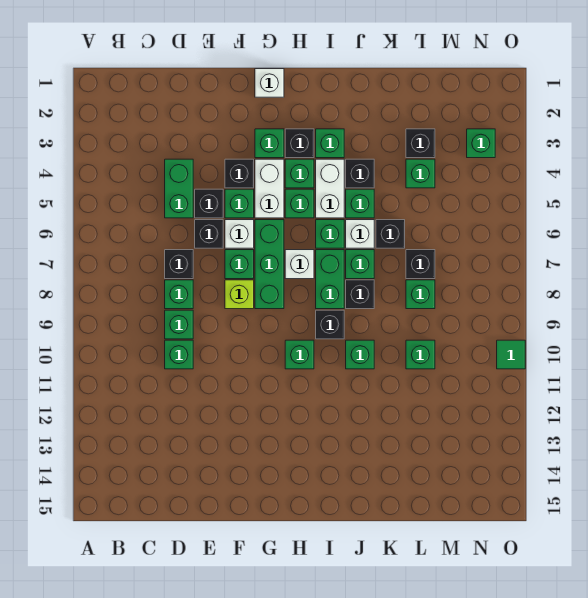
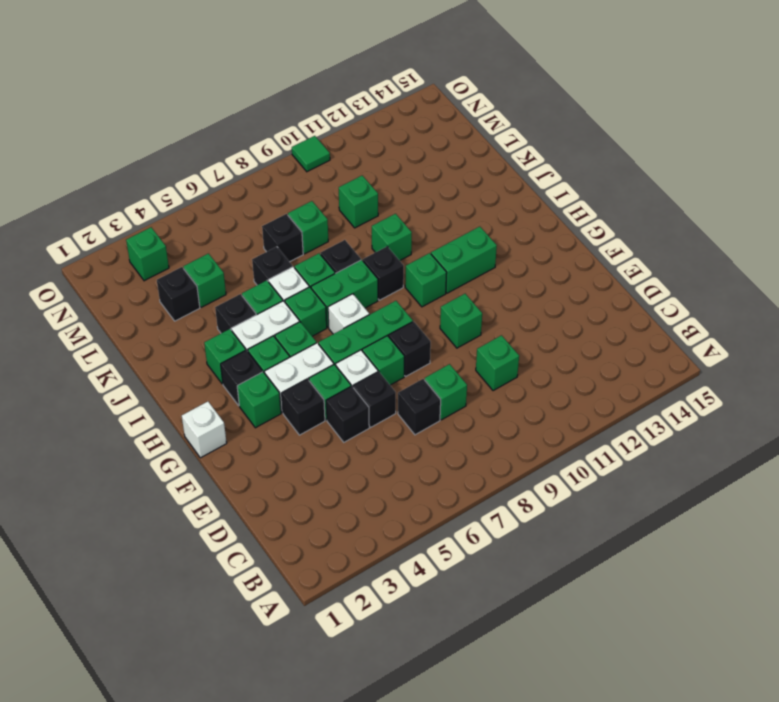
green 1x2 brick [165,159,193,218] -> green 1x2 brick moved to [431,227,497,293]
green 1x1 brick [165,310,193,339] -> green 1x1 brick moved to [440,294,482,348]
lime 1x1 brick [225,280,254,309] -> black 1x1 brick [389,321,431,377]

